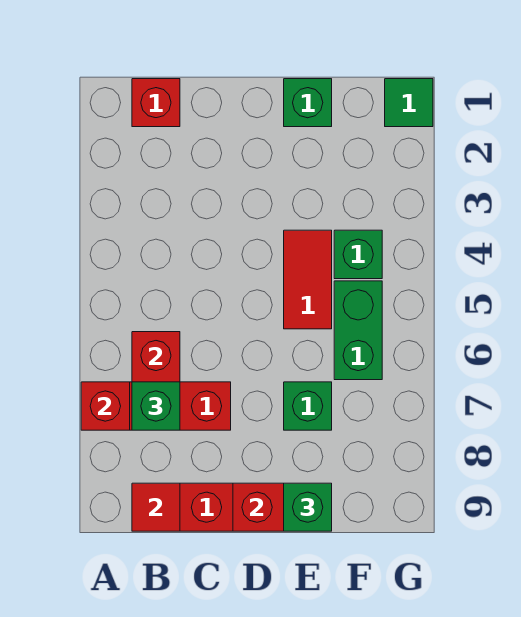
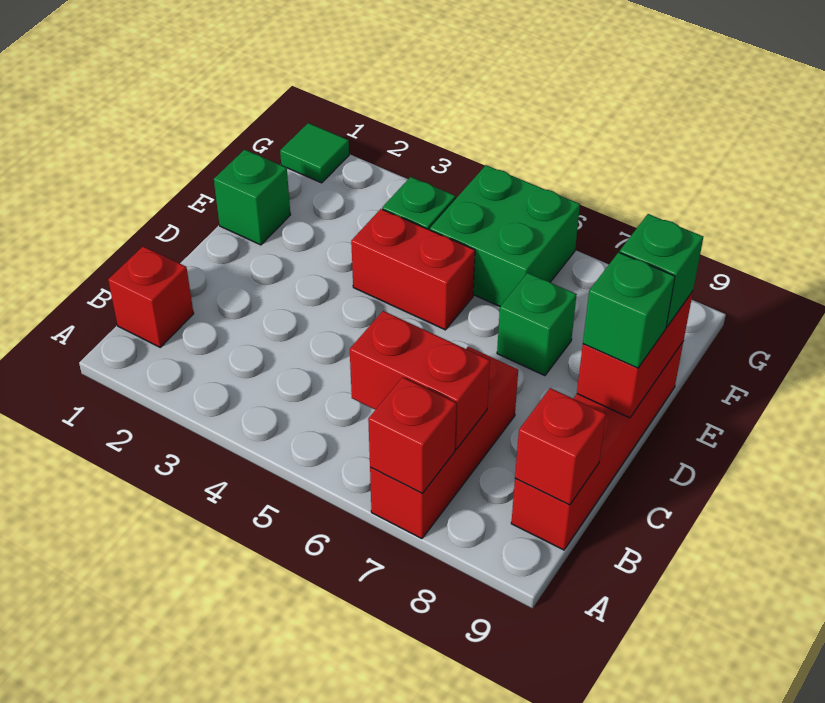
green 1x1 brick [132,382,180,430] -> green 1x1 brick moved to [583,252,675,368]
red 1x1 tile [132,483,180,531] -> red 1x1 brick [515,388,606,505]
red 1x2 tile [284,230,332,329] -> red 1x2 brick [351,209,475,330]
green 1x2 brick [334,281,382,380] -> green 2x2 brick [430,165,580,306]

